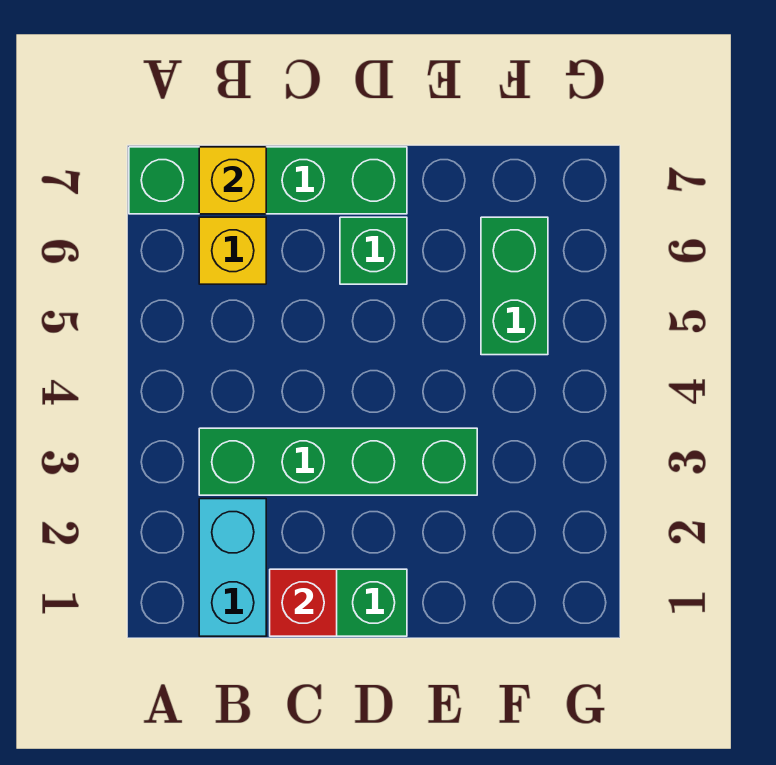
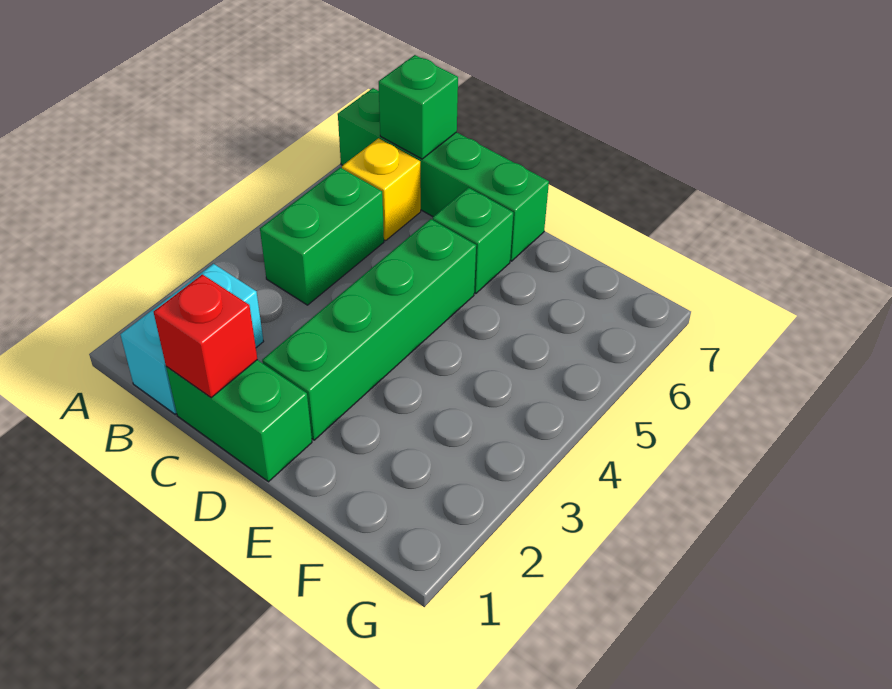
green 1x4 brick [199,428,477,495] -> green 1x4 brick turned to [262,219,476,440]
yellow 1x1 brick [199,147,266,214] -> green 1x1 brick [379,55,458,159]
green 1x2 brick [481,217,548,355] -> green 1x2 brick moved to [260,168,384,305]

